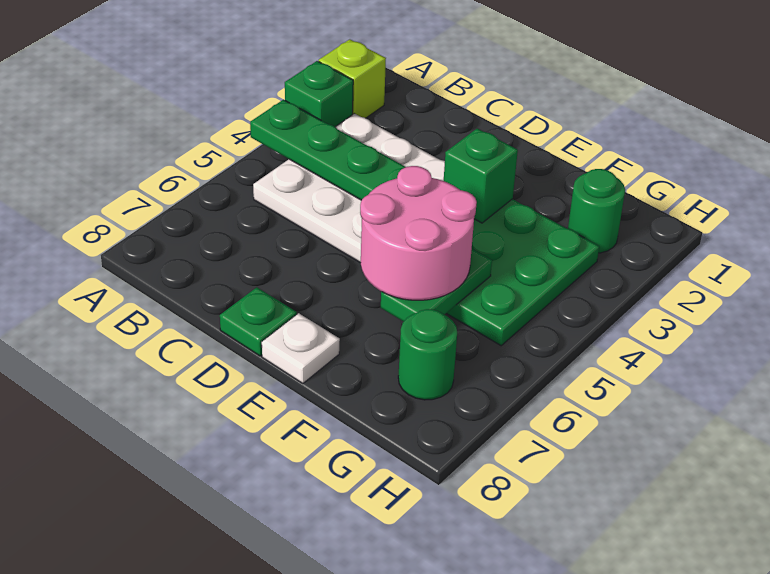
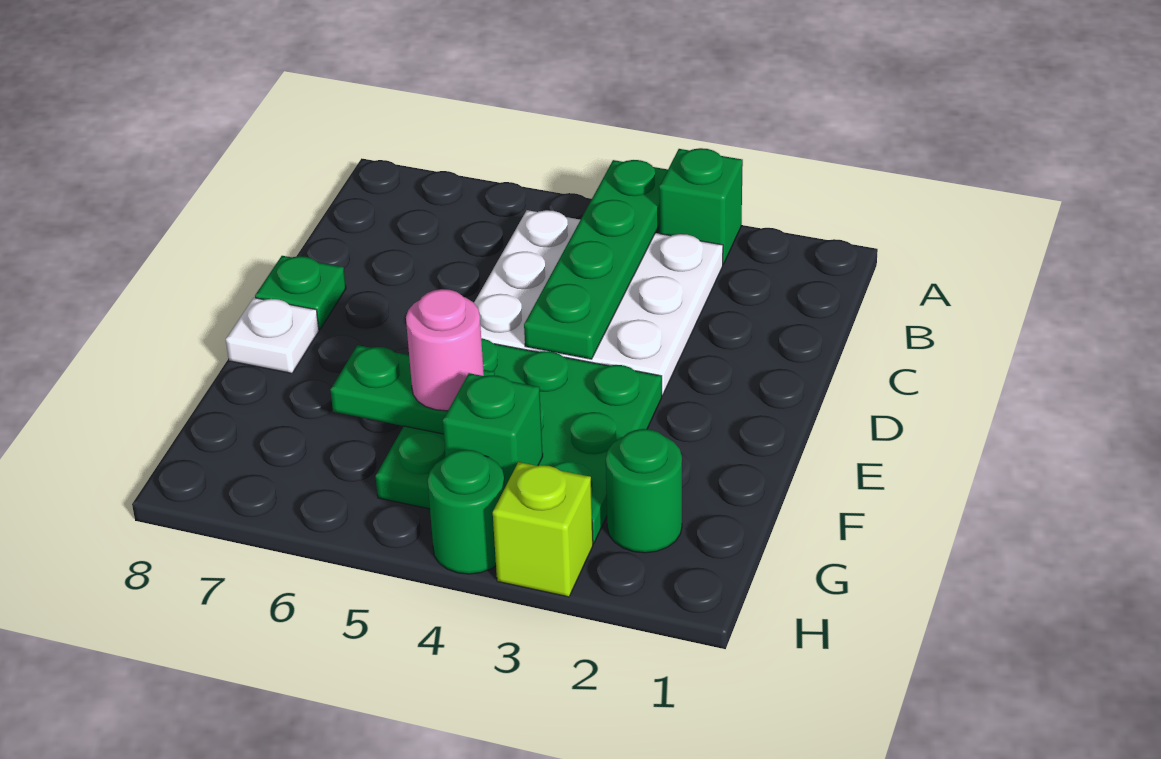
lime 1x1 brick [319,39,386,118] -> lime 1x1 brick moved to [493,462,593,597]
green 1x1 brick [444,128,518,223] -> green 1x1 brick moved to [443,373,543,487]
pink 2x2 round brick [360,166,477,300] -> pink 1x1 round brick [406,289,484,411]
green 1x1 round brick [398,309,457,400] -> green 1x1 round brick moved to [427,450,505,574]

